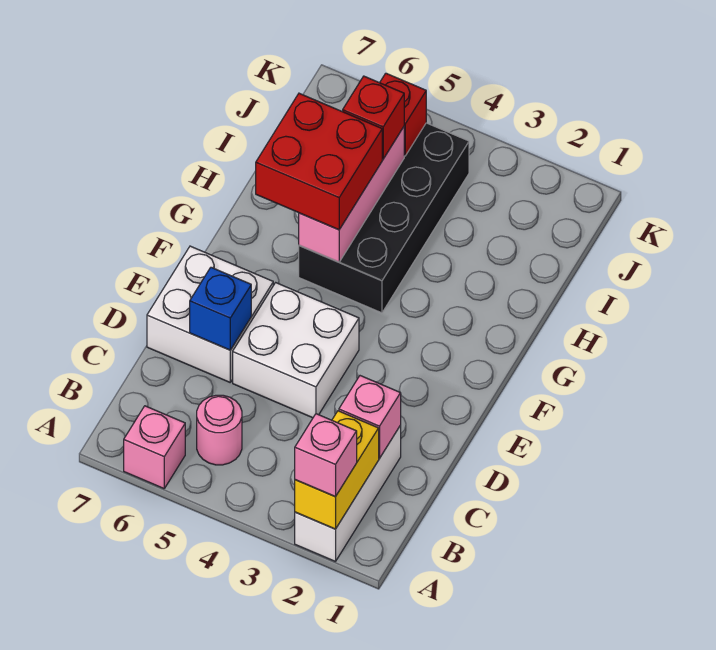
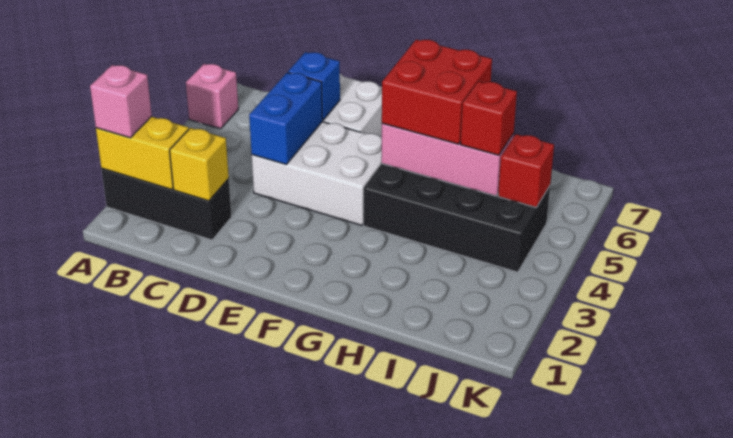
white 1x3 brick [295,425,401,562] -> black 1x3 brick [101,169,232,240]
pink 1x1 round brick [197,395,242,465] -> none
pink 1x1 brick [339,376,401,458] -> yellow 1x1 brick [170,128,229,201]
white 2x2 brick [233,283,359,418] -> white 2x3 brick [252,122,382,225]
none -> blue 1x2 brick [249,73,323,165]

